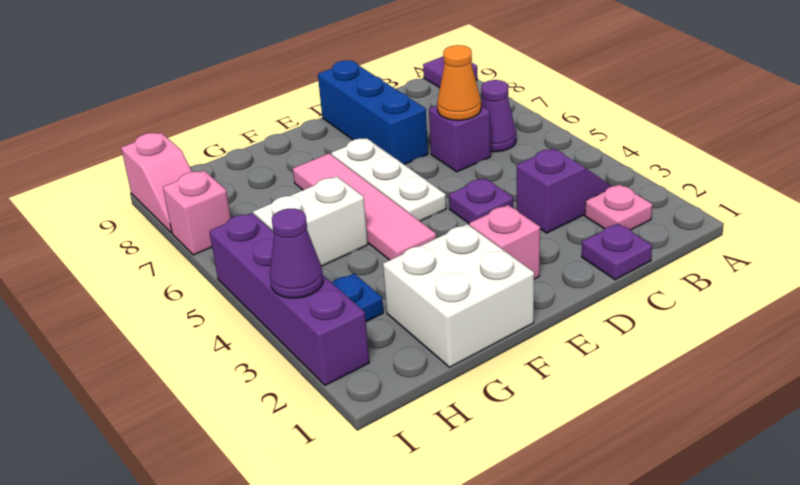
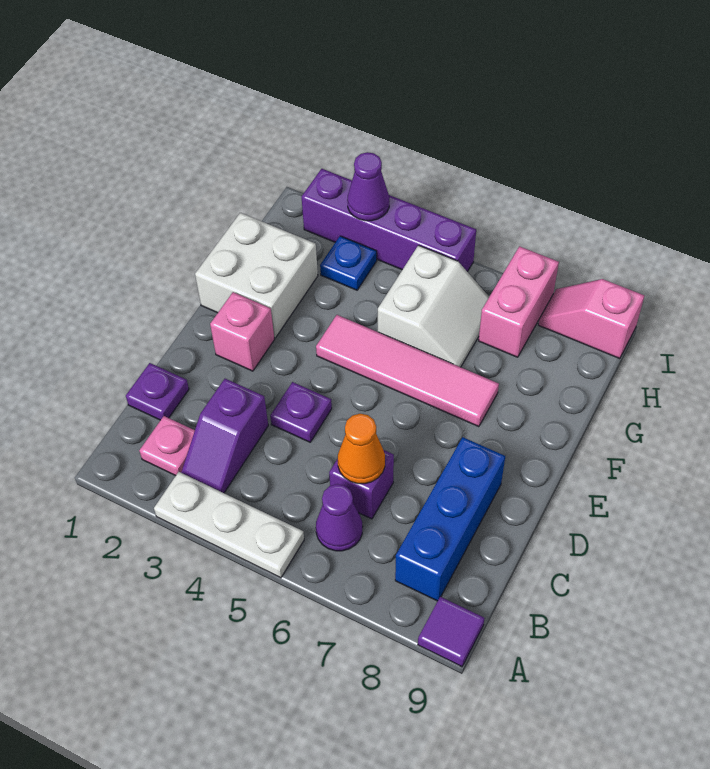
blue 1x3 brick [318,60,428,165] -> blue 1x3 brick turned to [395,437,505,601]
white 1x3 plate [331,138,446,221] -> white 1x3 plate moved to [154,472,304,578]
pink 1x1 brick [163,171,231,255] -> pink 1x2 brick [479,246,559,357]

